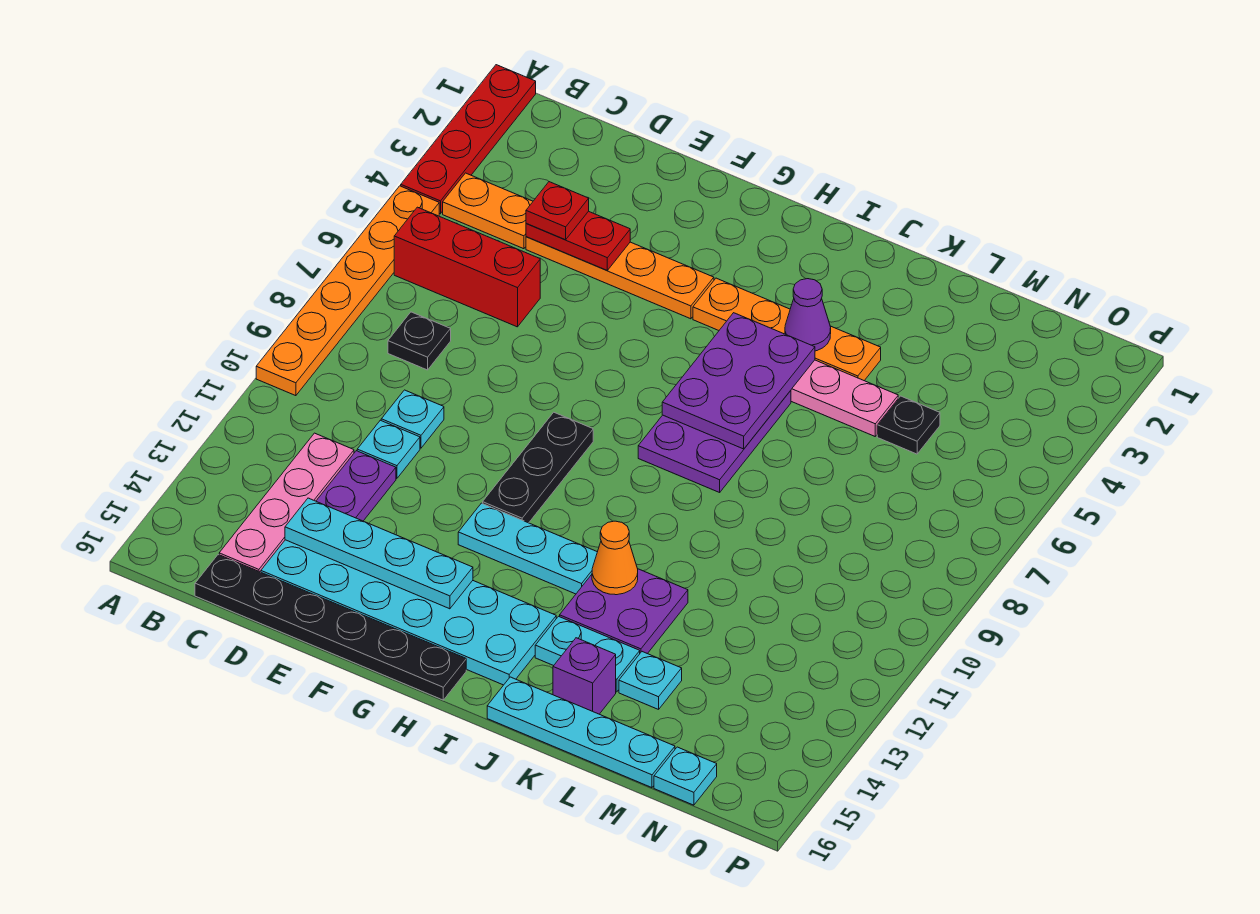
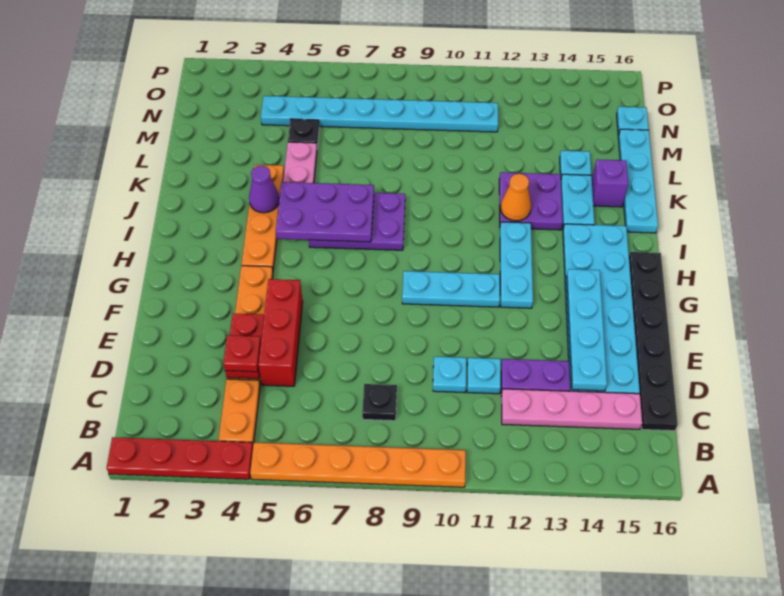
red 1x3 brick [394,207,540,327] -> red 1x3 brick moved to [258,279,303,386]
black 1x3 plate [483,412,593,523] -> cyan 1x3 plate [402,271,500,307]
none -> cyan 1x8 plate [261,96,498,132]

